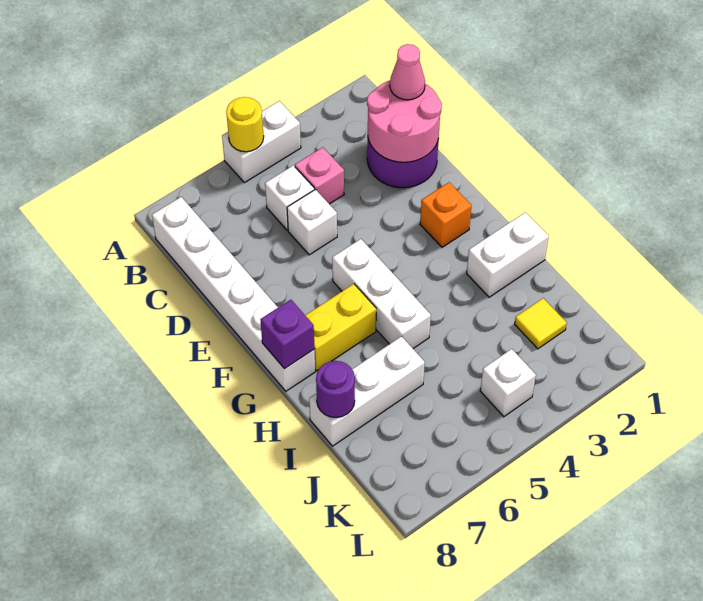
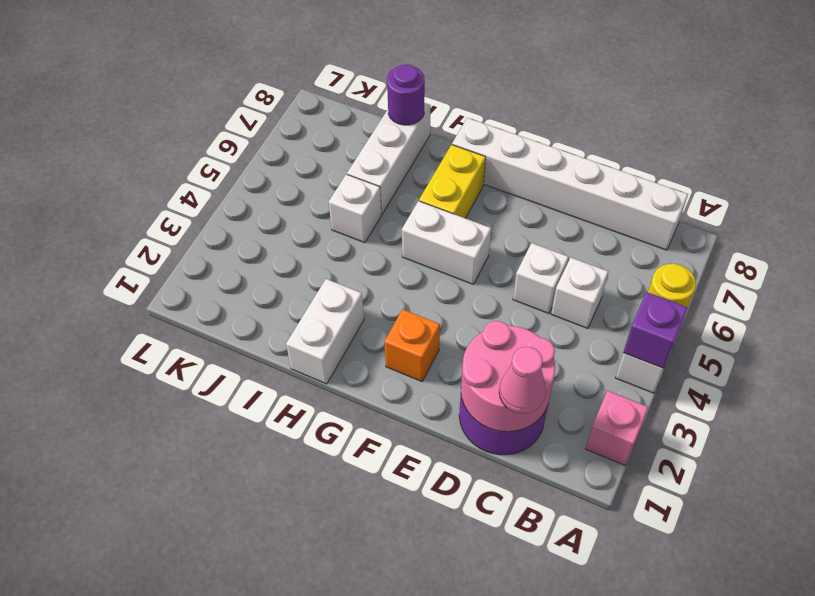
pink 1x1 brick [295,147,344,204] -> pink 1x1 brick moved to [586,391,648,465]
white 1x3 brick [332,239,431,348] -> white 1x2 brick [402,201,491,284]
purple 1x1 brick [260,300,314,369] -> purple 1x1 brick moved to [623,292,688,368]
yellow 1x1 tile [515,298,567,349] -> none
white 1x1 brick [480,349,536,417] -> white 1x1 brick moved to [329,174,382,243]

